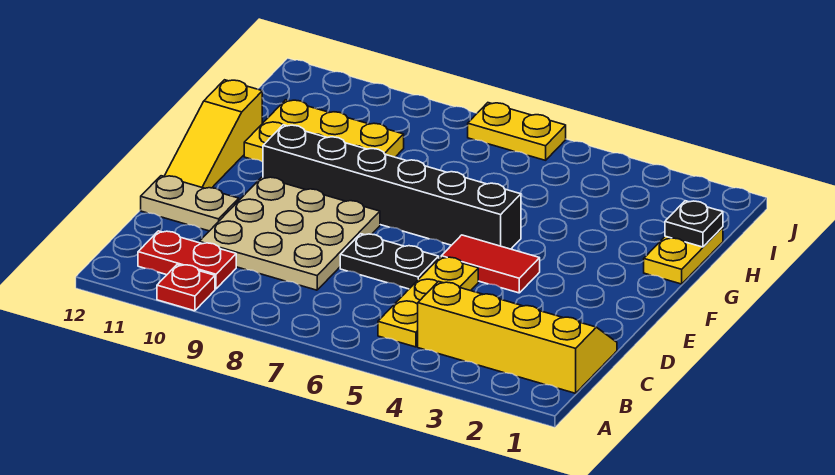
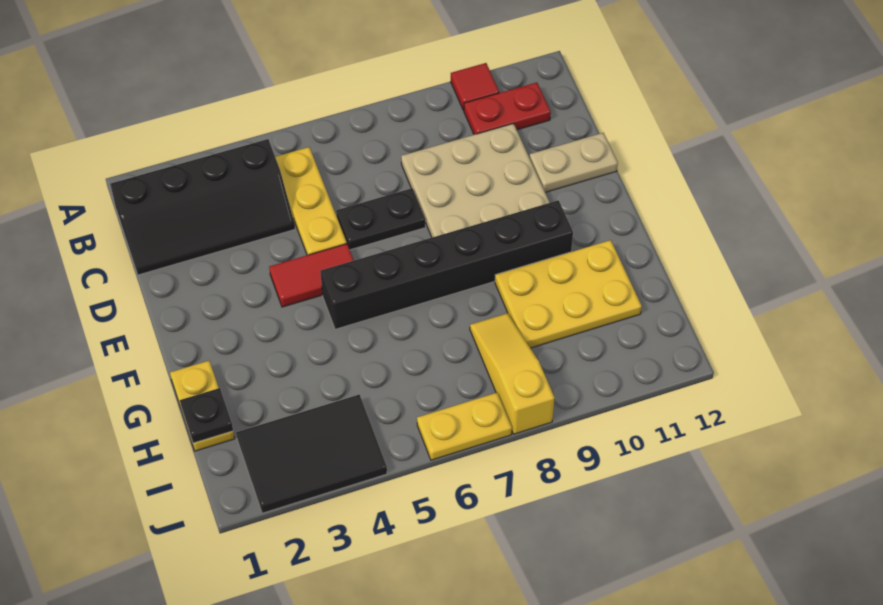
red 1x1 plate [157,264,215,311] -> red 1x1 tile [451,63,499,111]
yellow 2x4 slope [418,281,617,393] -> black 2x4 slope [110,139,295,275]
yellow 1x3 slope [164,80,262,188] -> yellow 1x3 slope moved to [470,313,555,434]
none -> black 2x3 tile [236,395,387,513]

